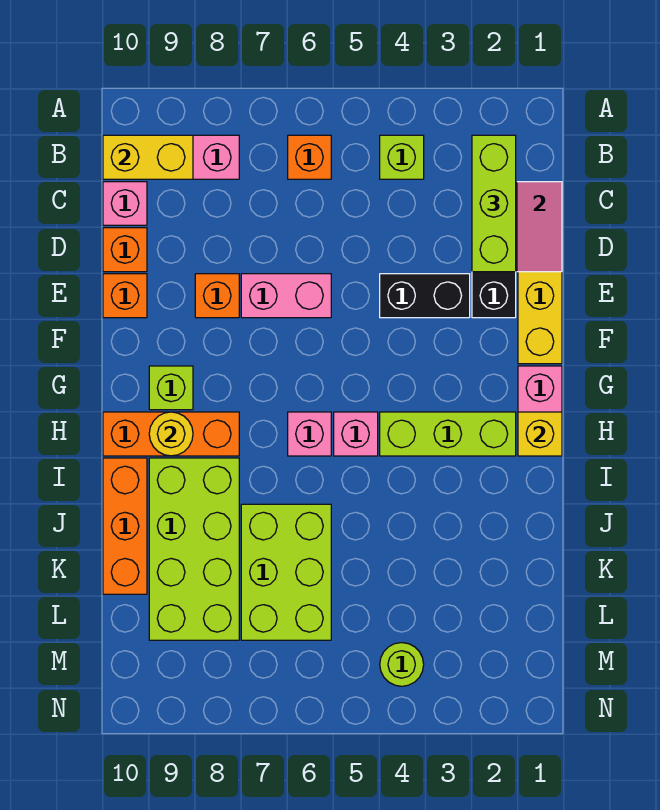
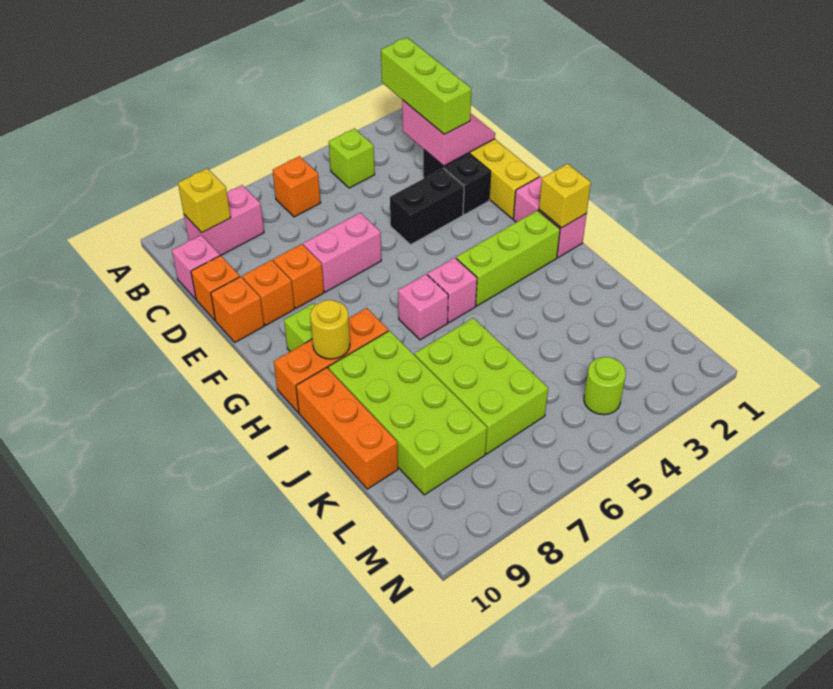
yellow 1x2 brick [103,135,193,179] -> yellow 1x1 brick [178,168,231,233]
none -> orange 1x1 brick [242,260,294,325]

